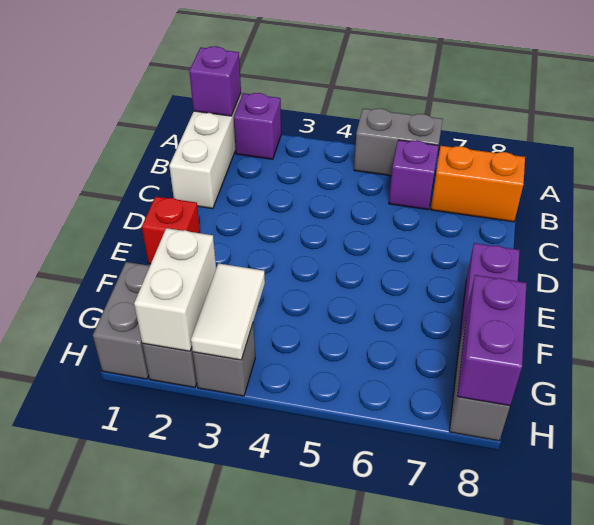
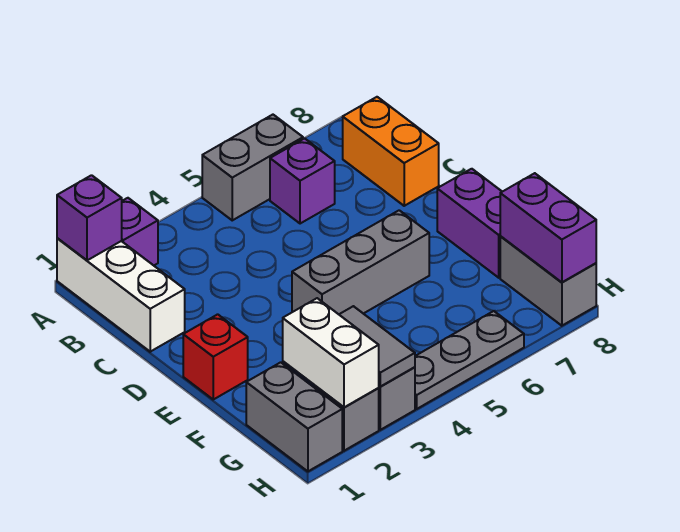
orange 1x2 brick [431,146,525,222] -> orange 1x2 brick turned to [343,97,439,206]
none -> grey 1x3 brick [292,210,429,314]
white 1x2 tile [191,263,265,360] -> grey 1x2 tile [339,306,415,386]
none -> grey 1x3 plate [415,311,524,409]

